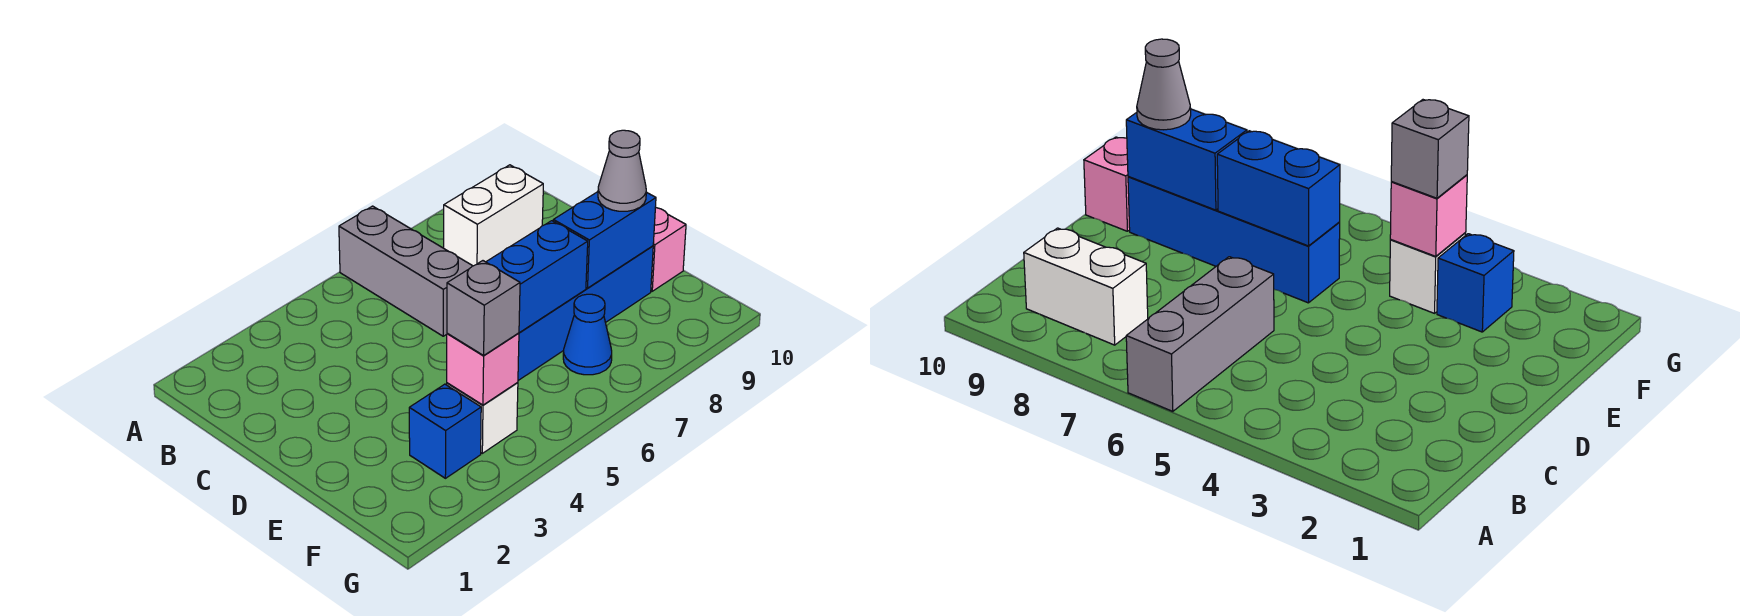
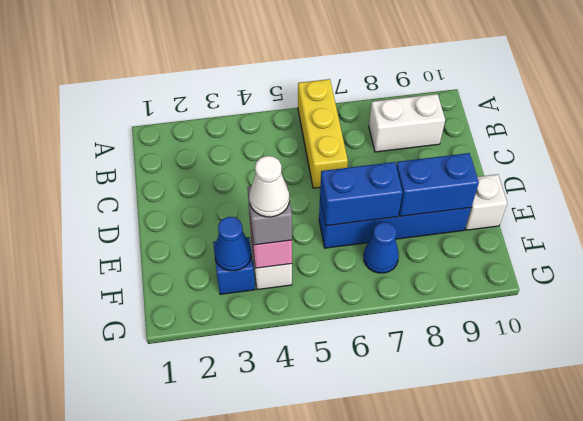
grey 1x3 brick [339,206,472,336] -> yellow 1x3 brick [298,79,348,188]
grey 1x1 cone [598,130,646,211] -> none
pink 1x1 brick [651,208,686,291] -> white 1x1 brick [465,174,507,230]
none -> blue 1x1 cone [214,217,251,271]
none -> white 1x1 cone [249,156,289,217]

